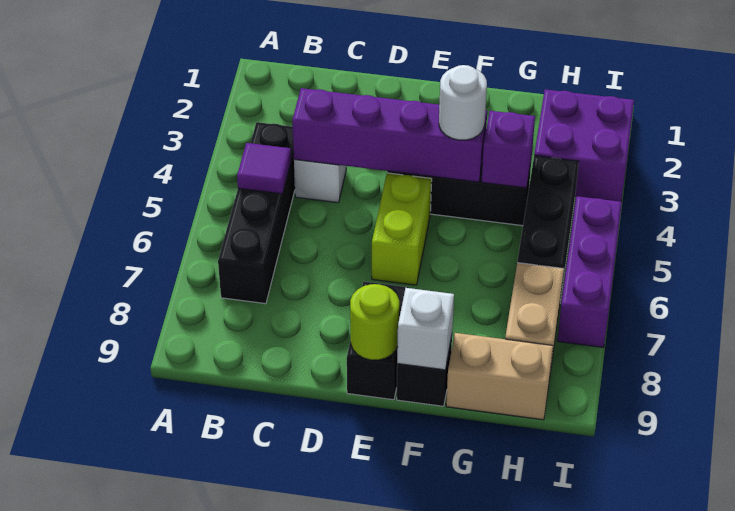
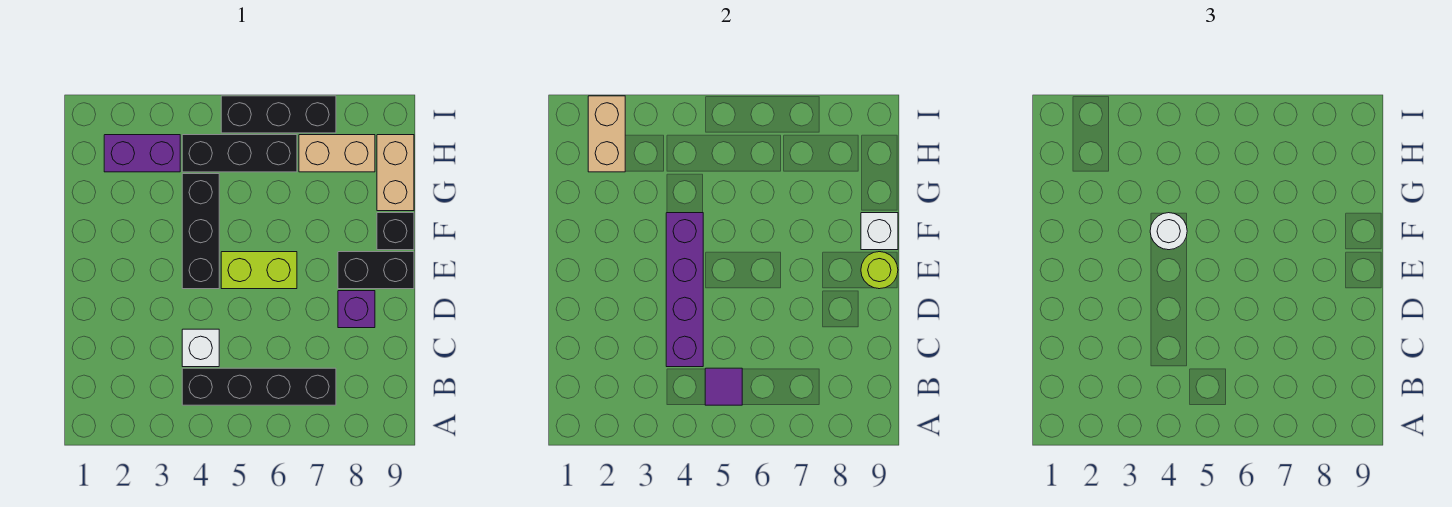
purple 1x1 brick [482,111,535,188] -> purple 1x1 brick moved to [338,291,375,328]
purple 2x2 brick [534,89,634,202] -> purple 1x2 brick [104,135,180,172]
none -> tan 1x2 brick [588,96,625,172]
purple 1x3 brick [557,196,622,348] -> black 1x3 brick [221,96,336,133]

